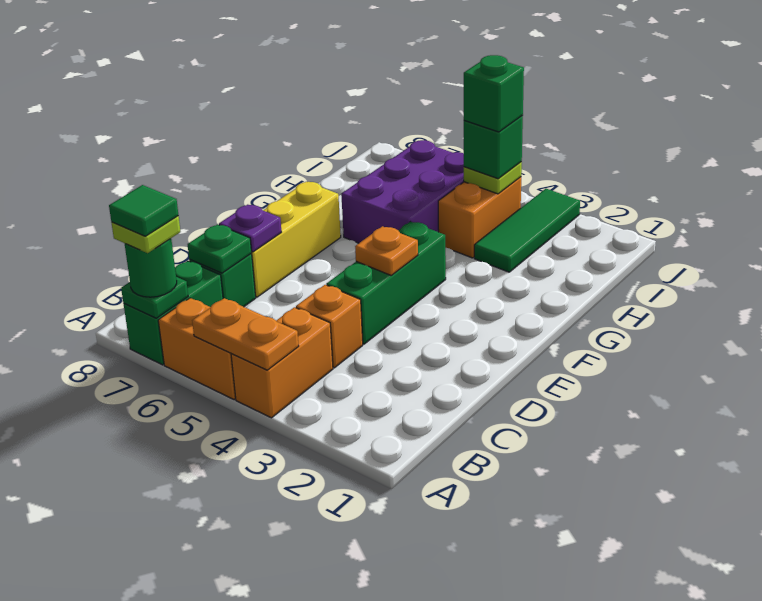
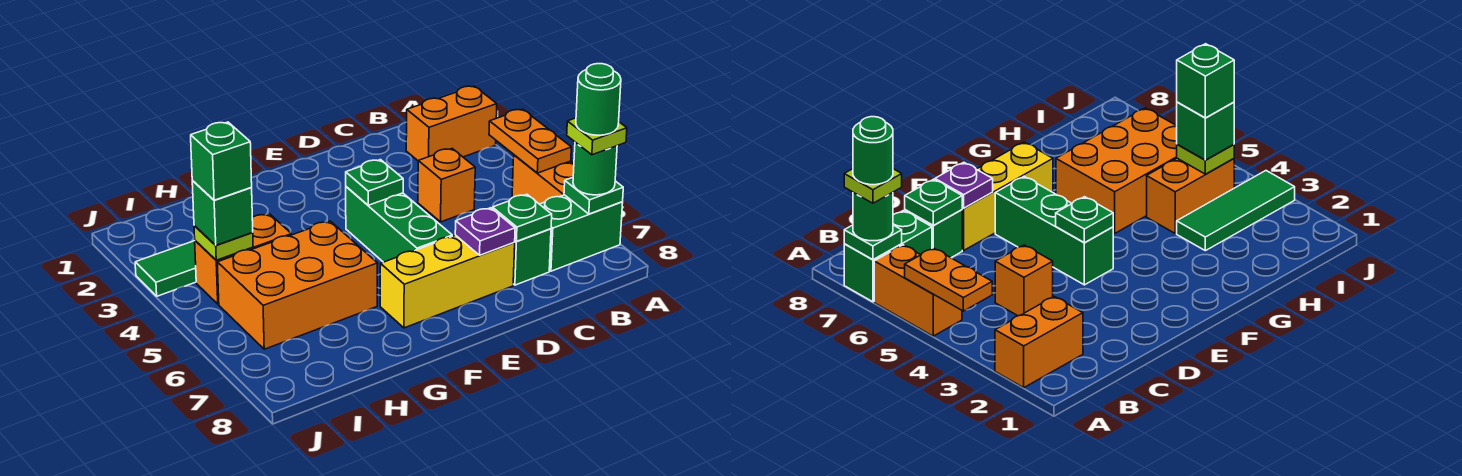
orange 1x2 brick [231,307,333,418] -> orange 1x2 brick moved to [406,86,497,161]
green 1x1 tile [109,185,178,236] -> green 1x1 round brick [576,64,621,135]
green 1x3 brick [326,222,446,344] -> green 1x3 brick turned to [346,187,452,262]
orange 1x1 plate [355,226,418,276] -> green 1x1 plate [346,160,403,205]
purple 2x3 brick [341,140,464,243] -> orange 2x3 brick [217,221,378,349]

